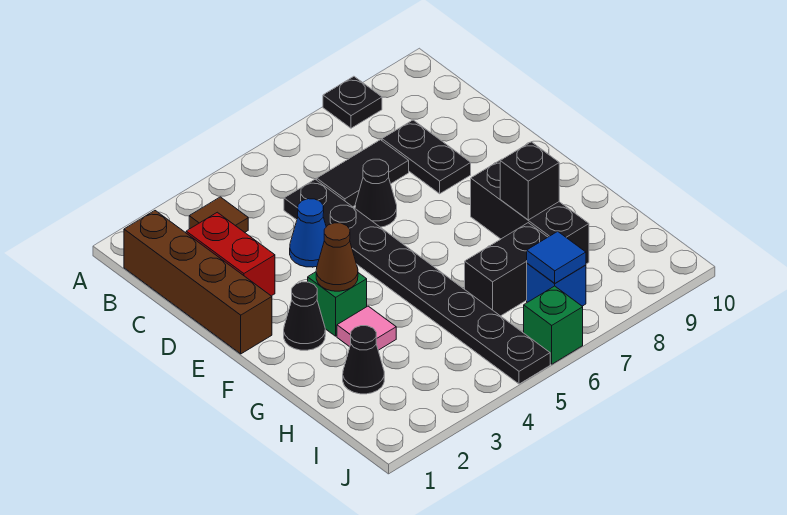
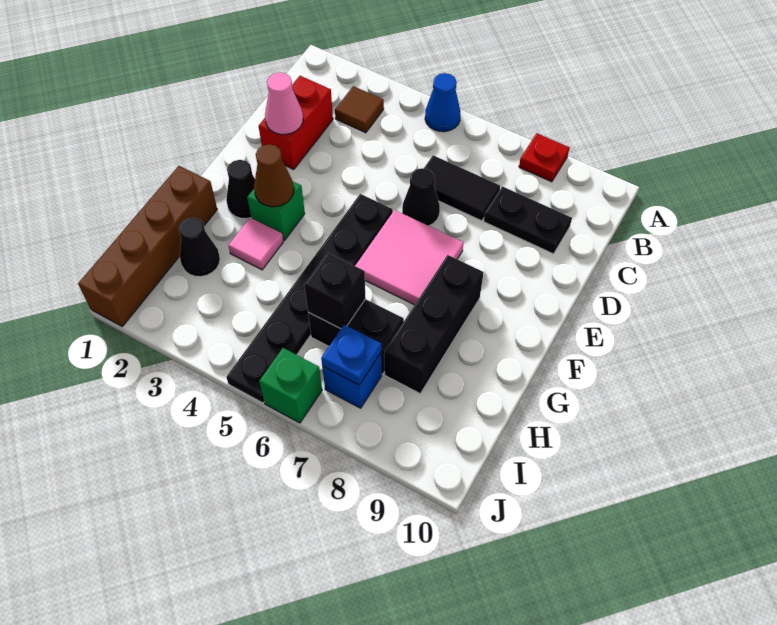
black 1x1 plate [323,76,382,128] -> red 1x1 plate [519,133,570,182]
brown 1x4 brick [124,211,272,354] -> brown 1x4 brick moved to [78,166,217,326]
black 1x8 plate [284,179,550,384] -> black 1x6 plate [226,194,393,403]
black 1x2 plate [382,120,471,194] -> black 1x2 plate turned to [484,186,572,254]
none -> pink 1x1 cone [265,72,303,134]
blue 1x1 cone [290,199,326,267] -> blue 1x1 cone moved to [425,73,461,132]
none -> pink 2x2 tile [355,210,463,305]
black 1x1 brick [500,142,559,220] -> black 1x1 brick moved to [304,253,366,329]
blue 1x1 tile [527,231,586,283] -> blue 1x1 plate [321,325,381,385]

